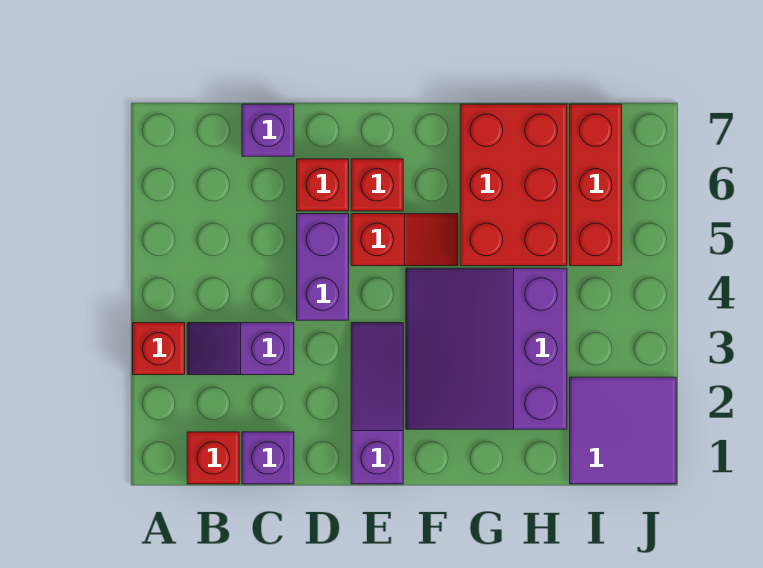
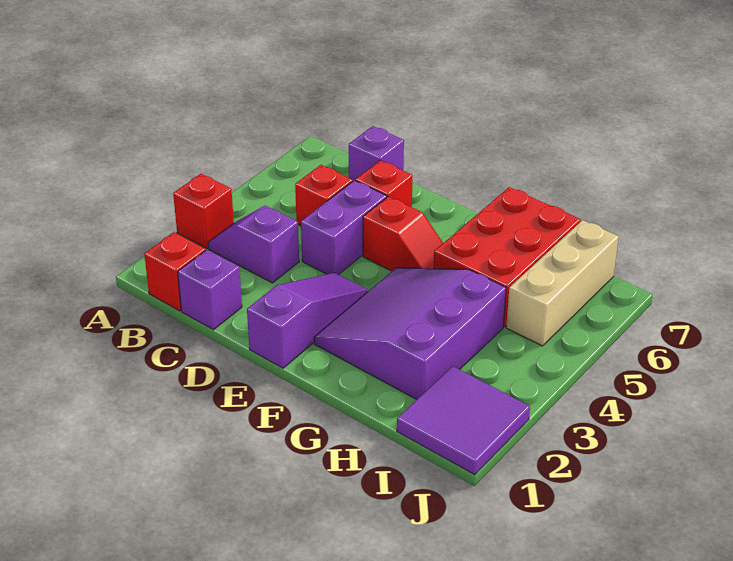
red 1x1 brick [351,159,403,211] -> red 1x1 brick moved to [295,165,353,226]
red 1x3 brick [570,104,622,266] -> tan 1x3 brick [506,220,619,346]

